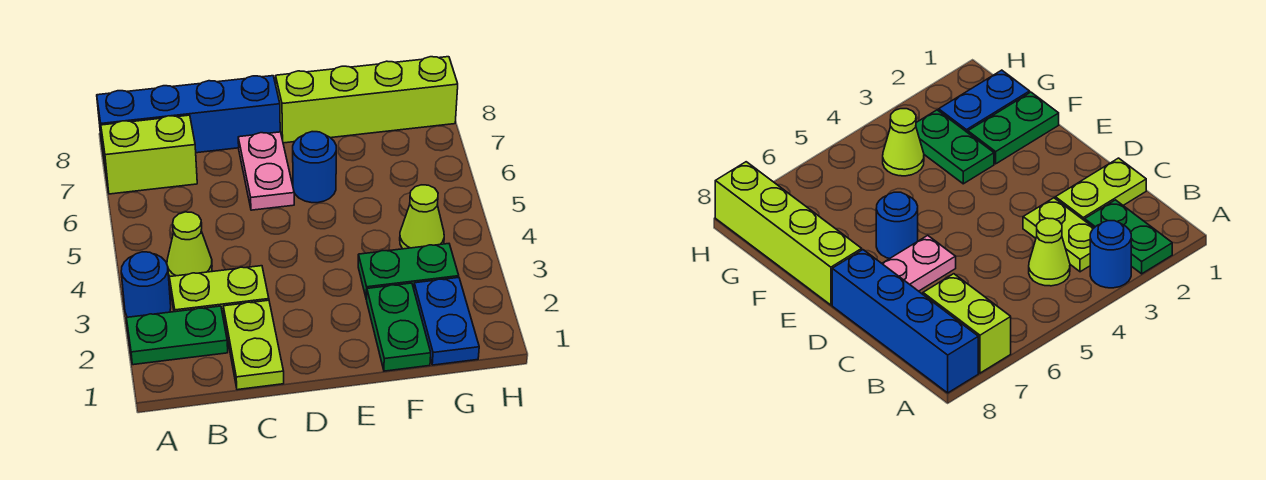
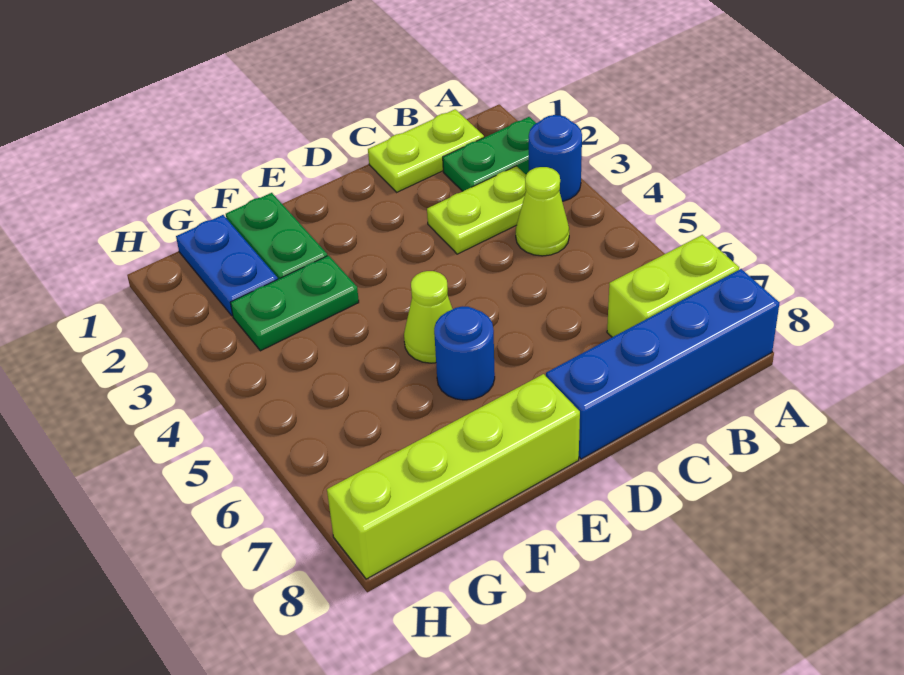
lime 1x2 plate [223,300,284,390] -> lime 1x2 plate turned to [368,109,484,192]
pink 1x2 plate [238,132,294,210] -> none
lime 1x1 cone [400,185,444,249] -> lime 1x1 cone moved to [404,271,452,363]

